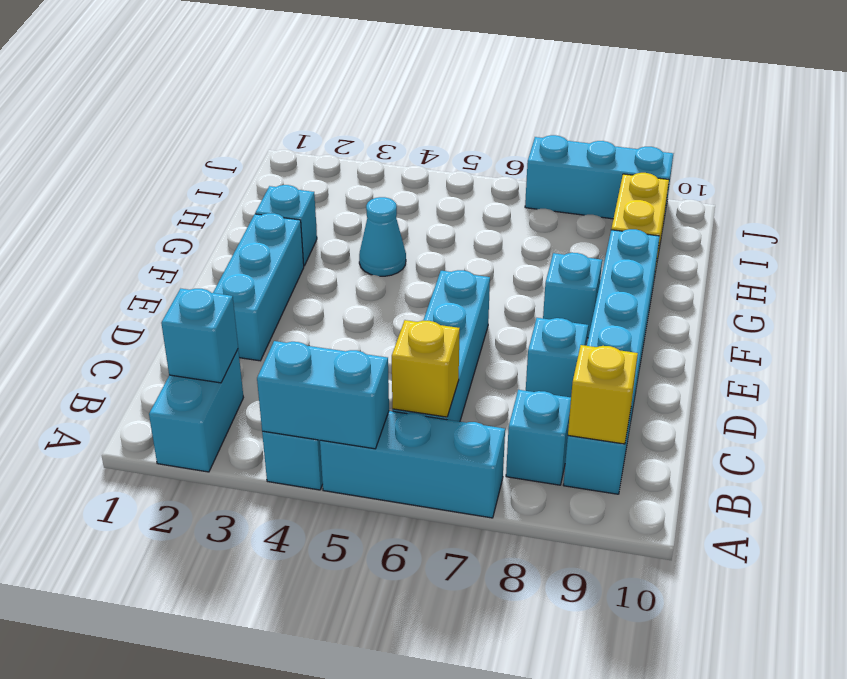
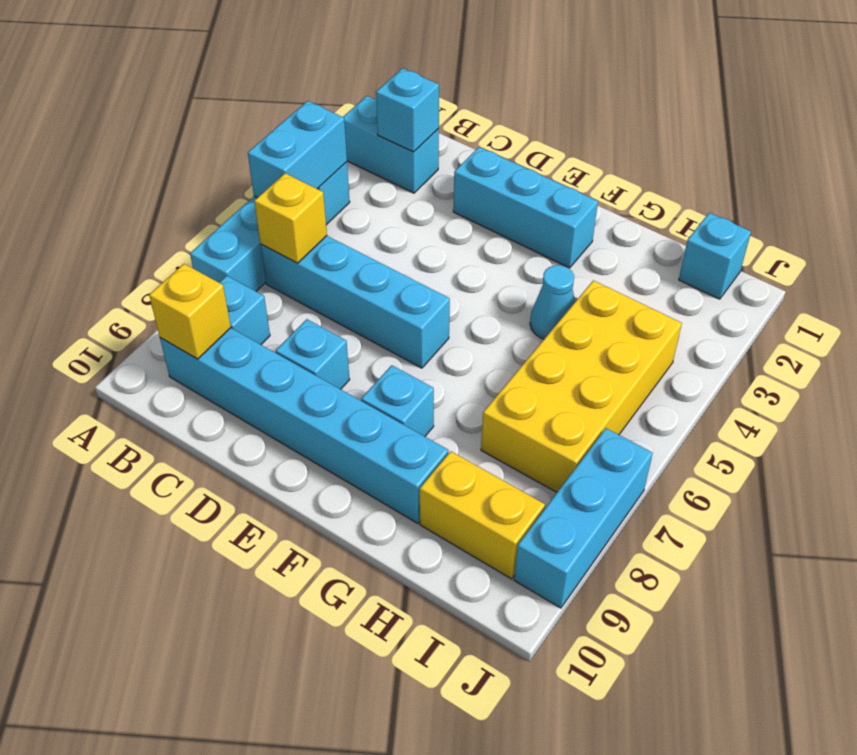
cyan 1x1 brick [255,185,317,266] -> cyan 1x1 brick moved to [679,213,751,299]
none -> yellow 2x4 brick [481,281,682,492]

